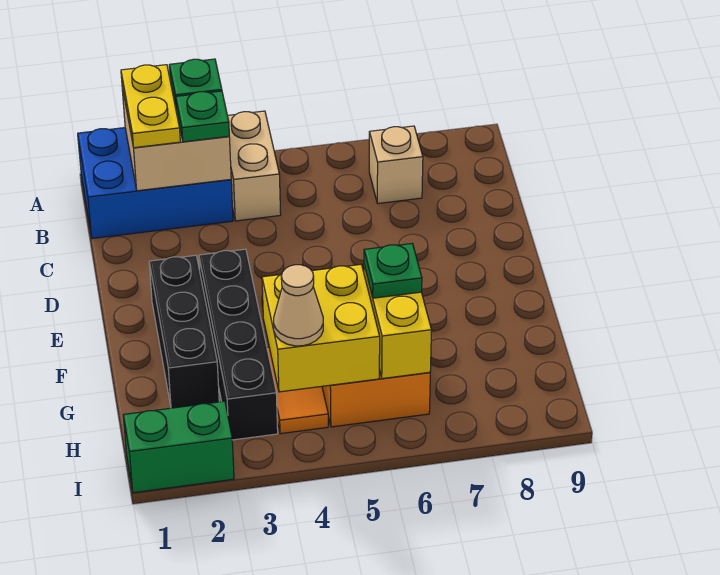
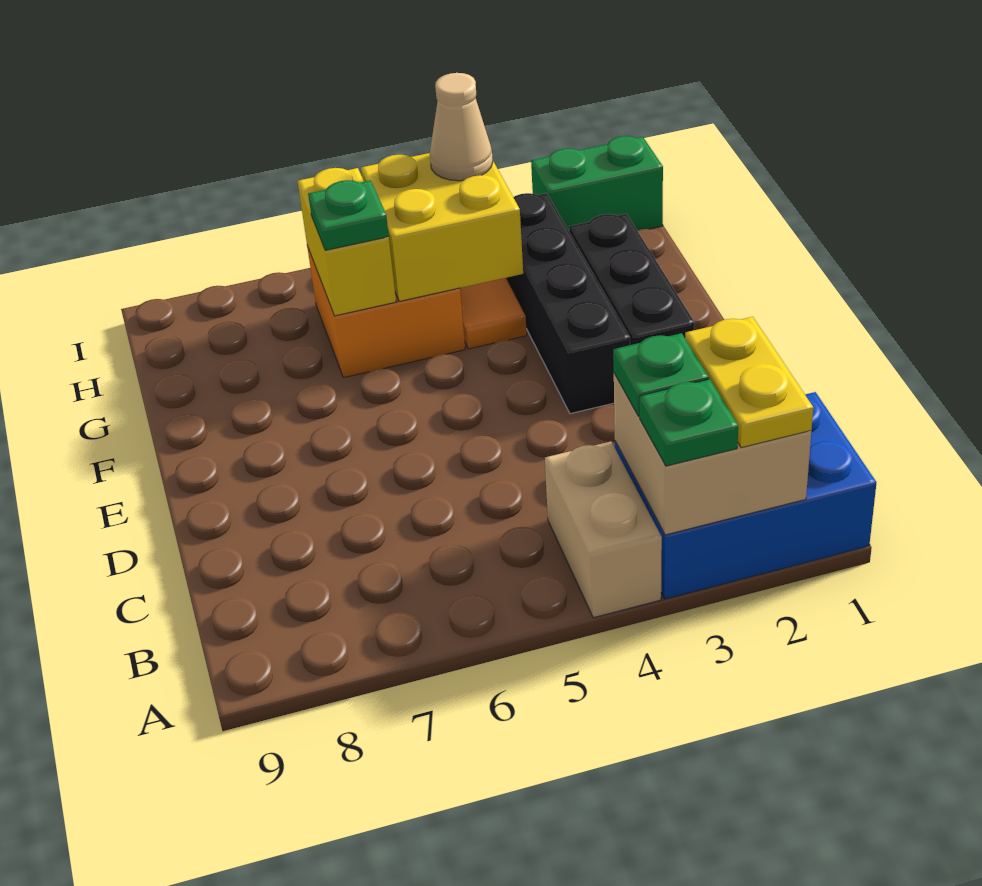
tan 1x1 brick [369,126,423,203] -> none

